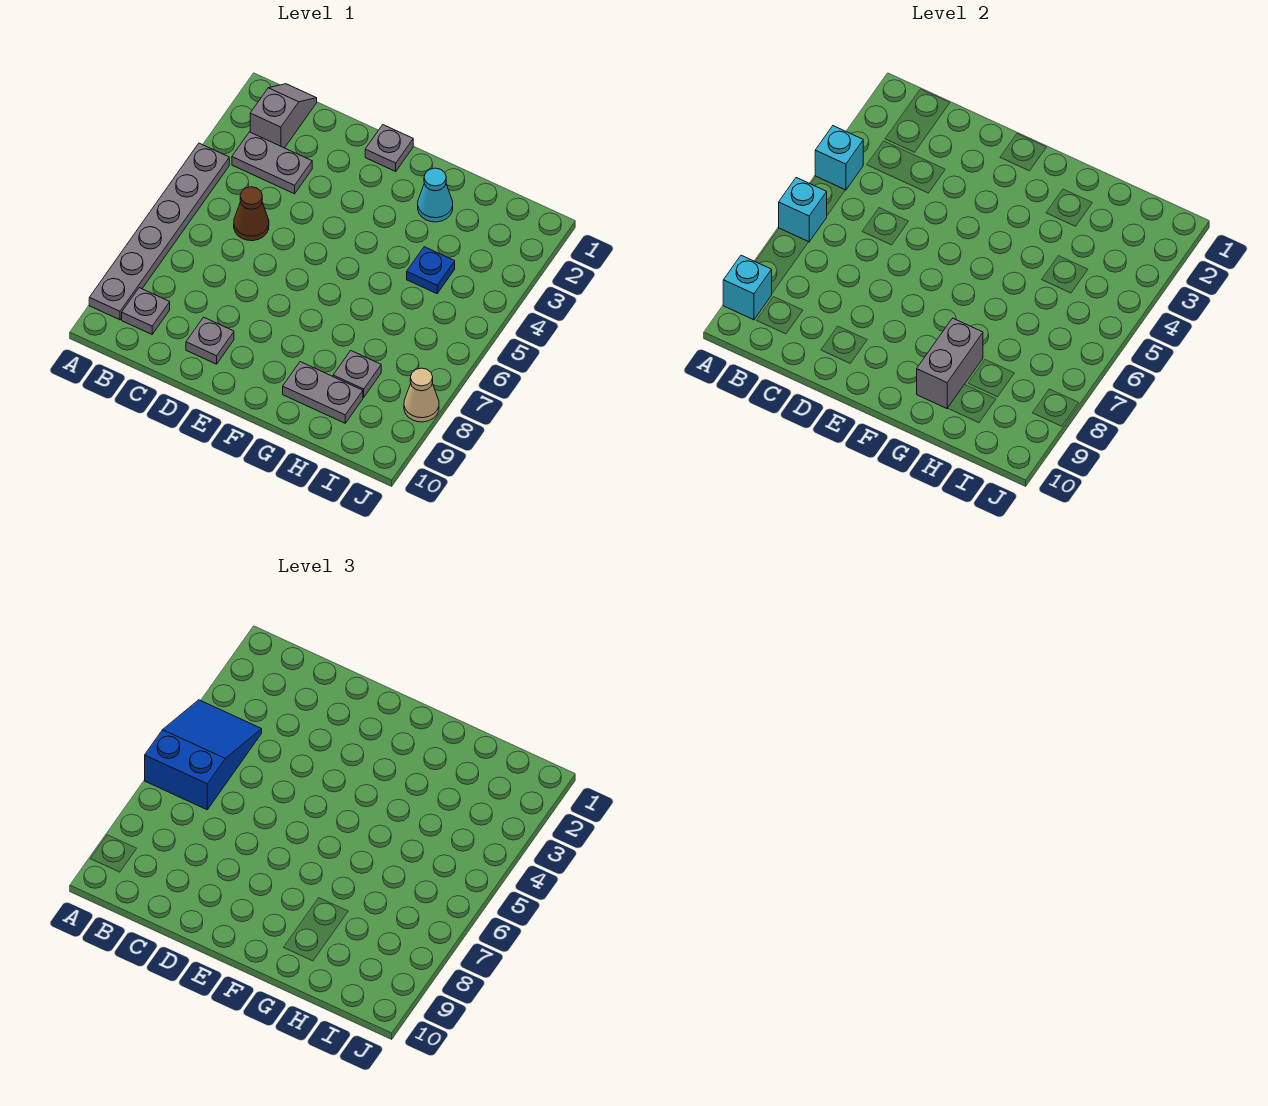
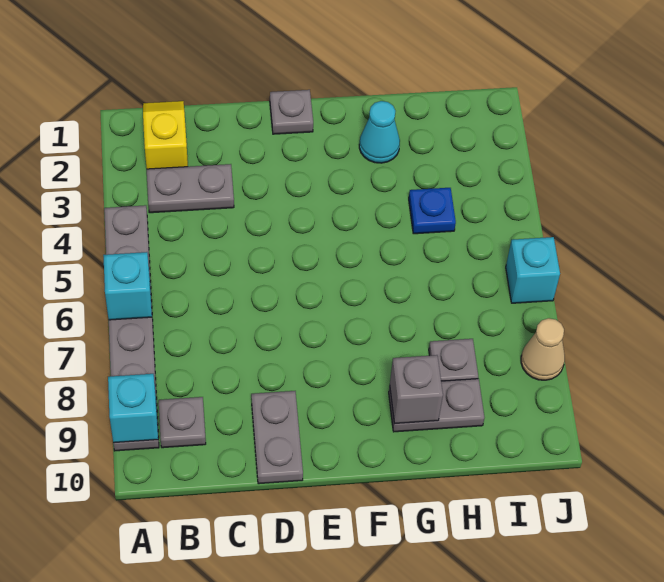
cyan 1x1 brick [815,126,863,190] -> cyan 1x1 brick moved to [506,237,560,303]
blue 2x3 slope [145,700,262,810] -> none
grey 1x2 slope [250,84,317,148] -> yellow 1x2 slope [143,101,188,169]
brown 1x1 cone [234,187,269,241] -> none
grey 1x1 plate [186,317,234,364] -> grey 1x2 plate [251,391,303,484]
grey 1x2 brick [917,318,983,408] -> grey 1x1 brick [390,355,443,424]

